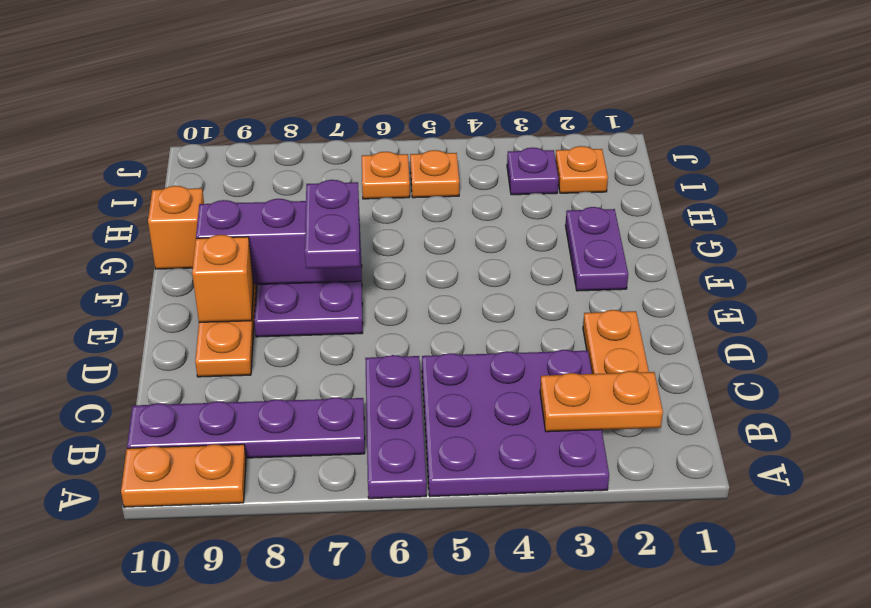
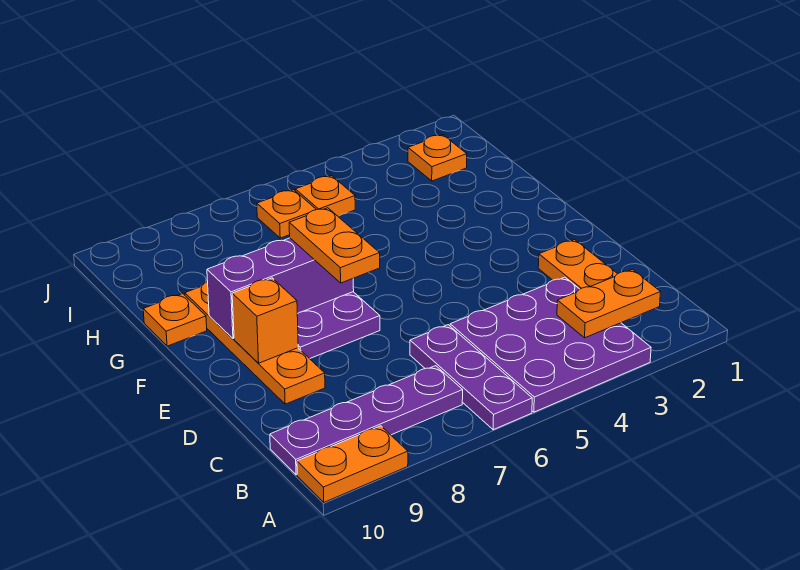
purple 1x2 plate [305,180,360,269] -> orange 1x2 plate [289,208,380,283]
purple 1x2 plate [565,207,628,291] -> none
orange 1x1 brick [148,186,204,269] -> orange 1x1 plate [143,294,207,346]
purple 1x1 plate [507,148,559,195] -> none

